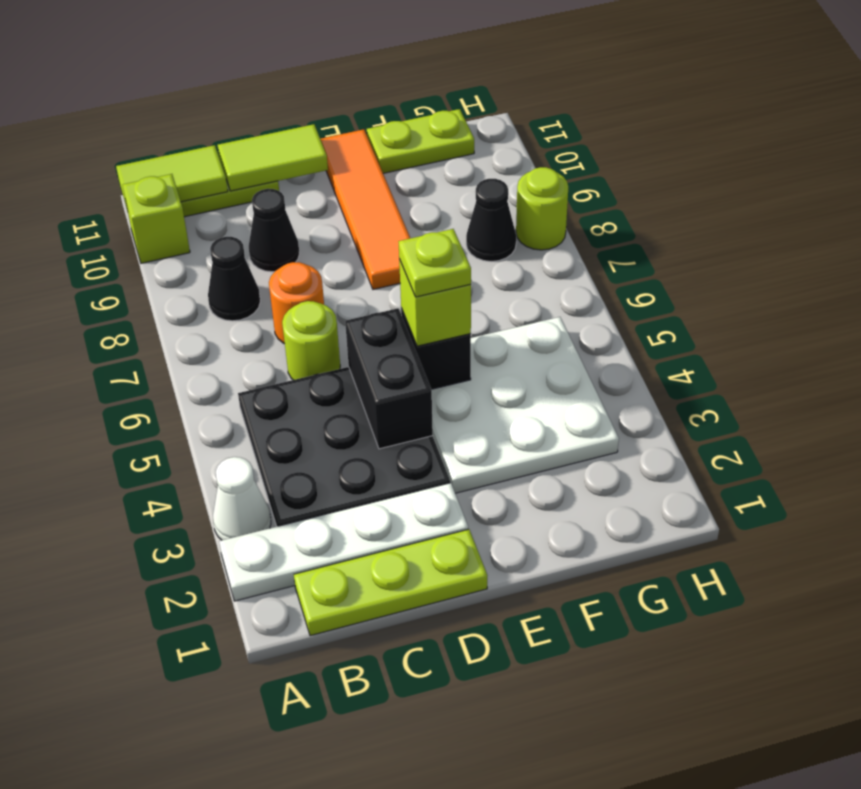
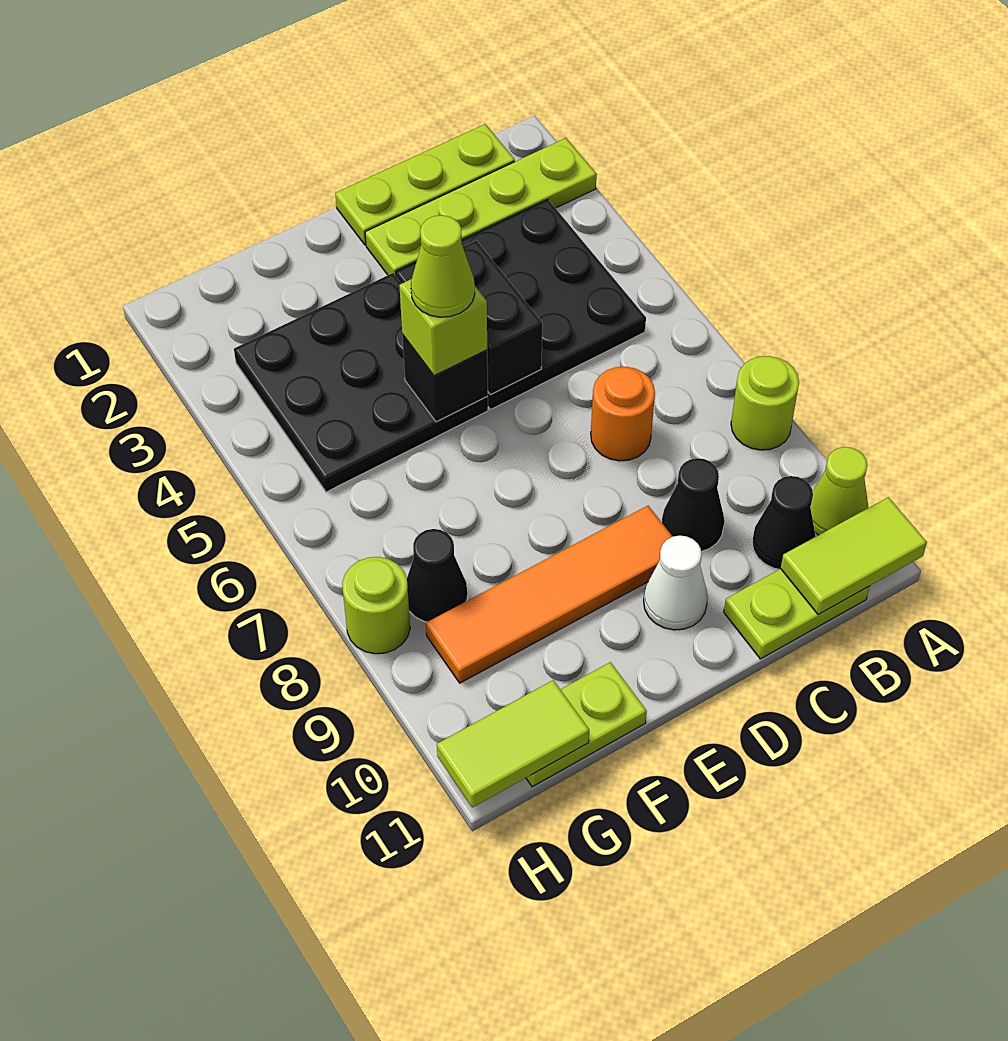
white 1x4 plate [219,483,468,601] -> lime 1x4 plate [365,138,597,276]
white 1x1 cone [213,457,271,540] -> white 1x1 cone moved to [644,536,708,630]
lime 1x1 brick [123,174,190,263] -> lime 1x1 cone [810,447,869,535]
black 1x1 cone [208,237,260,321] -> black 1x1 cone moved to [752,476,816,569]
lime 1x1 round brick [282,301,340,380] -> lime 1x1 round brick moved to [731,356,799,450]
lime 1x2 tile [218,124,328,191] -> lime 1x2 tile moved to [437,680,589,807]
white 3x3 plate [431,317,619,493] -> black 3x3 plate [234,273,488,492]
lime 1x1 plate [398,229,471,297] -> lime 1x1 cone [411,215,475,317]
orange 1x4 tile [321,129,410,289] -> orange 1x4 tile turned to [426,506,673,683]

